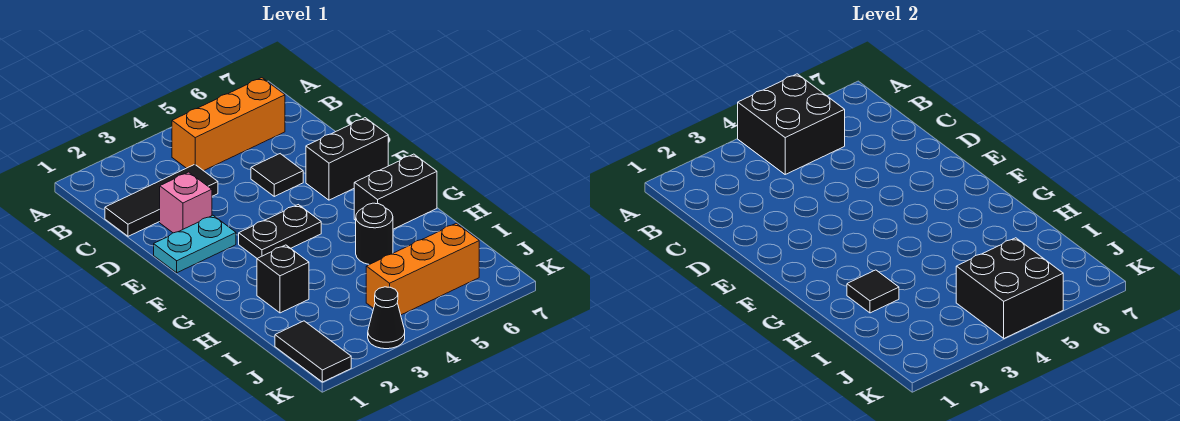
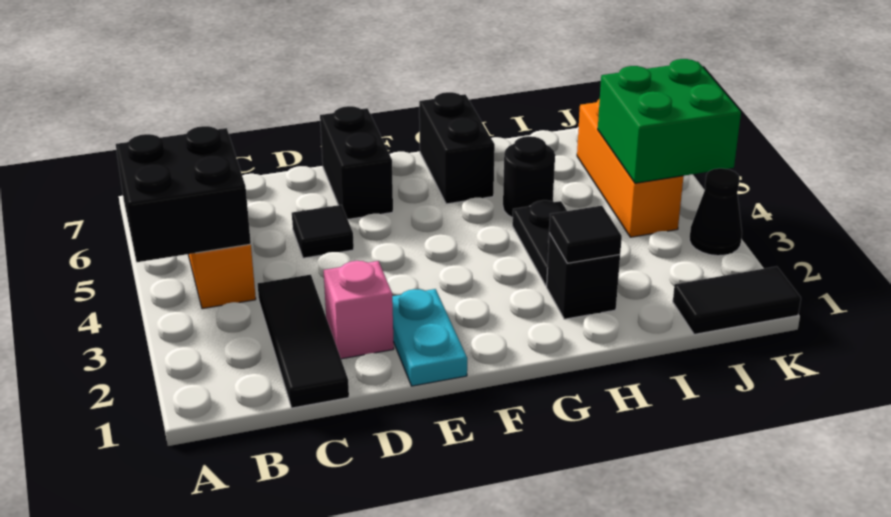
black 1x2 plate [239,205,321,258] -> black 1x2 plate moved to [512,200,567,286]
black 2x2 brick [956,238,1063,338] -> green 2x2 brick [598,59,741,183]

